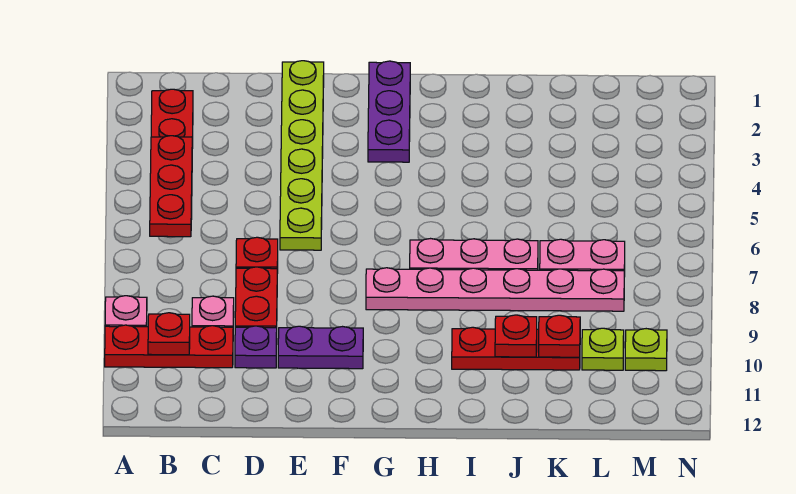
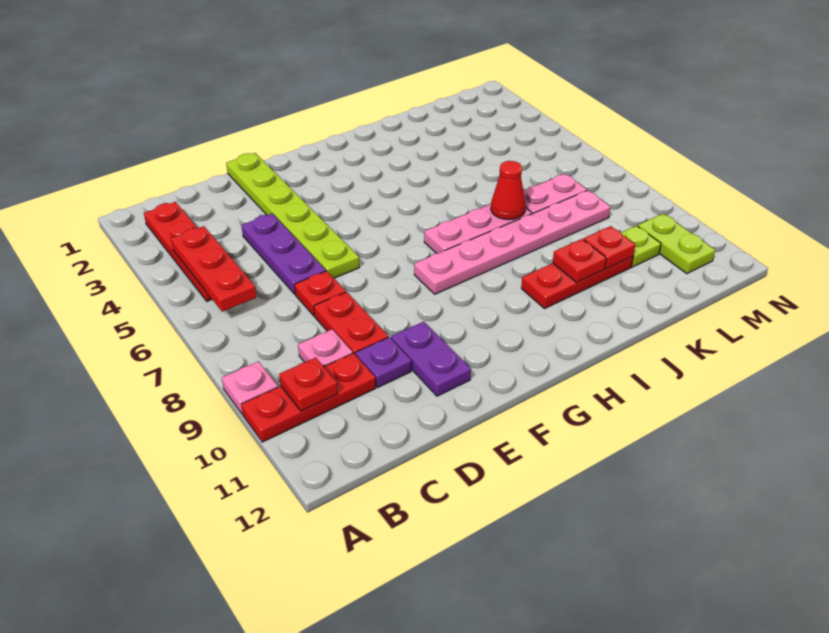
purple 1x2 plate [278,326,363,369] -> purple 1x2 plate turned to [391,322,471,396]
purple 1x3 plate [368,61,410,162] -> purple 1x3 plate moved to [241,214,326,294]
none -> red 1x1 cone [491,161,525,220]
lime 1x1 plate [625,329,667,371] -> lime 1x2 plate [638,213,715,274]

